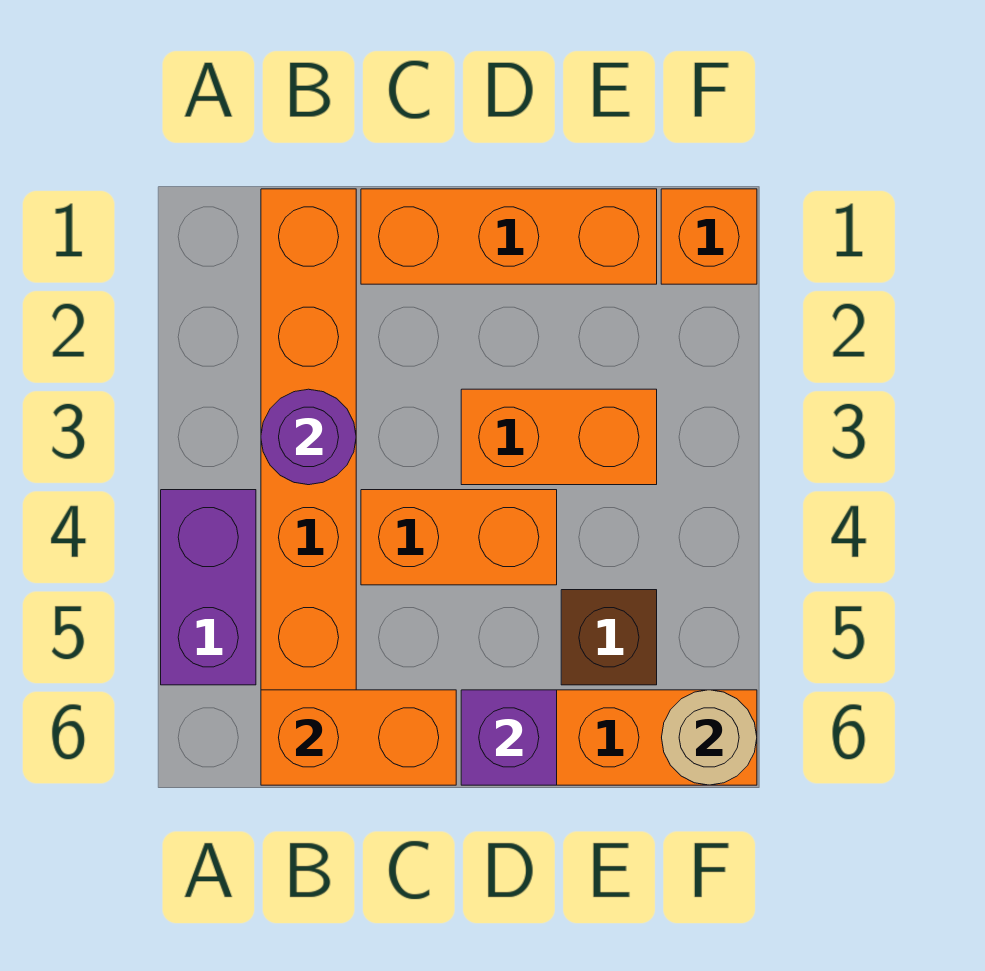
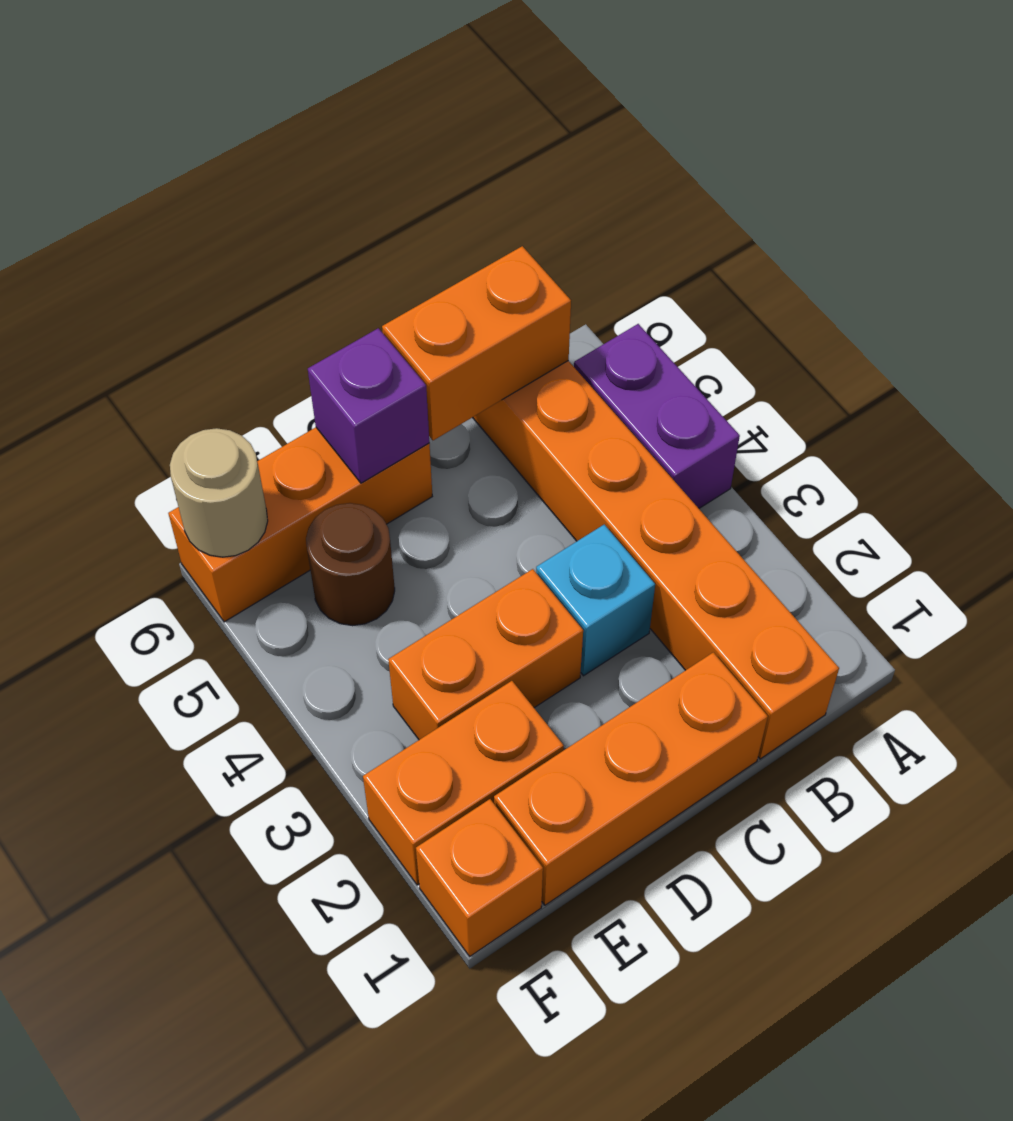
purple 1x1 round brick [261,389,356,485] -> none
none -> cyan 1x1 brick [536,525,655,676]
orange 1x2 brick [361,490,557,585] -> orange 1x2 brick moved to [363,681,564,885]
brown 1x1 brick [561,590,657,685] -> brown 1x1 round brick [306,503,395,626]

